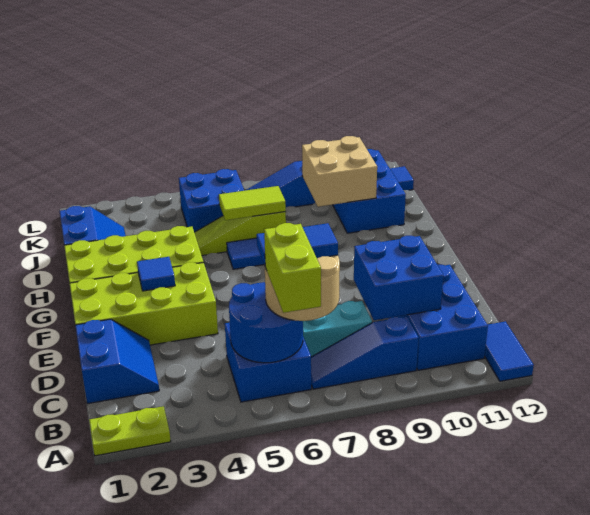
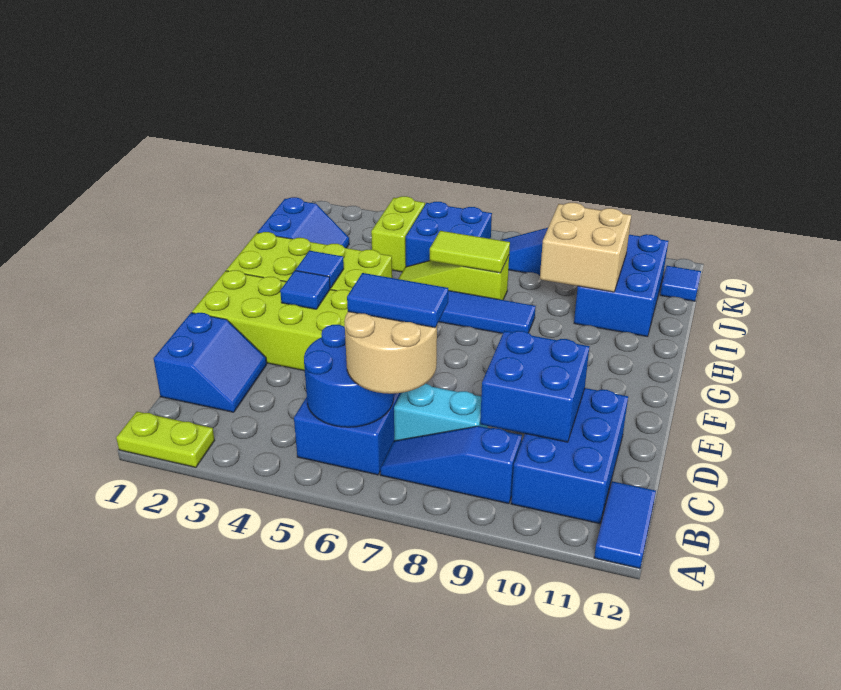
lime 1x2 brick [264,223,321,313] -> lime 1x2 brick moved to [371,196,425,272]
none -> blue 1x1 tile [296,251,344,288]

